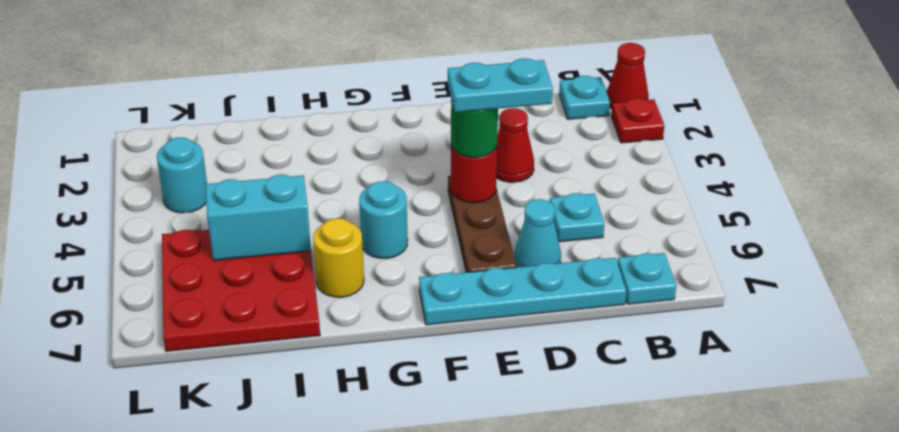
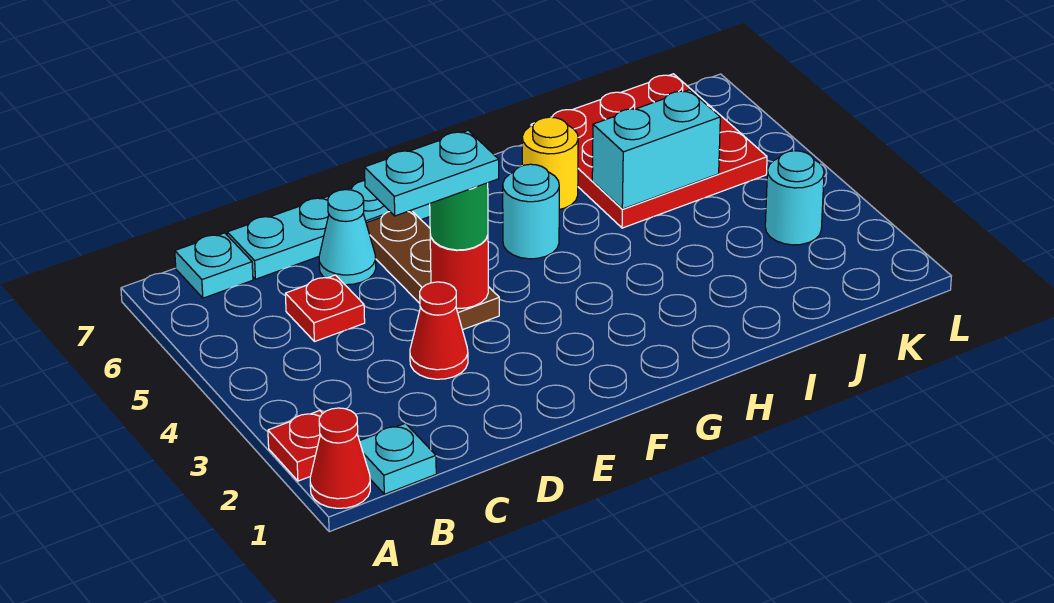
cyan 1x1 plate [550,193,604,242] -> red 1x1 plate [285,275,365,342]

